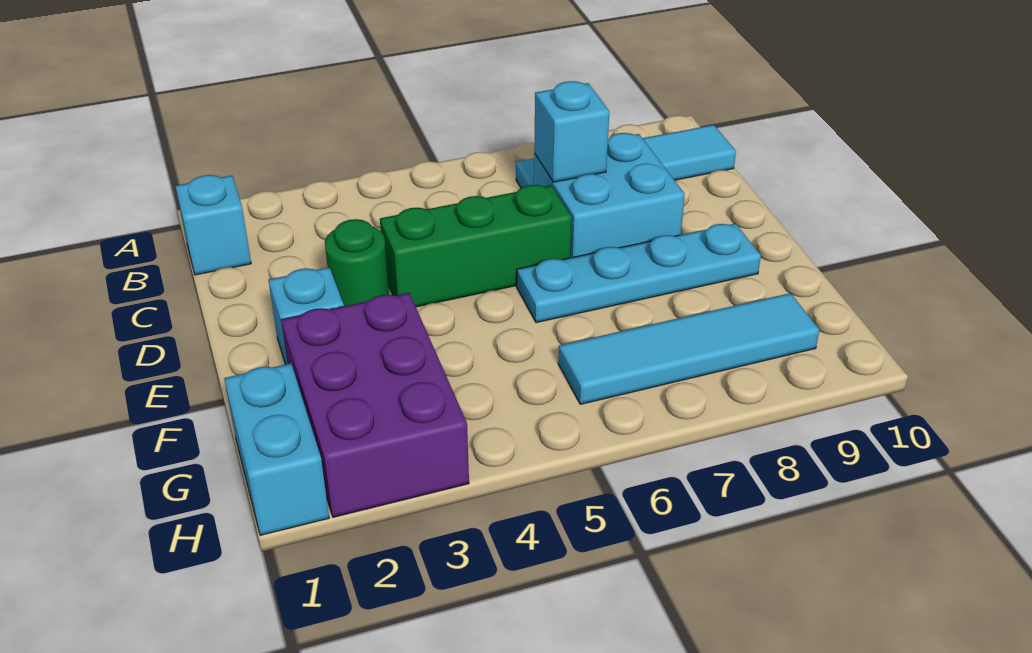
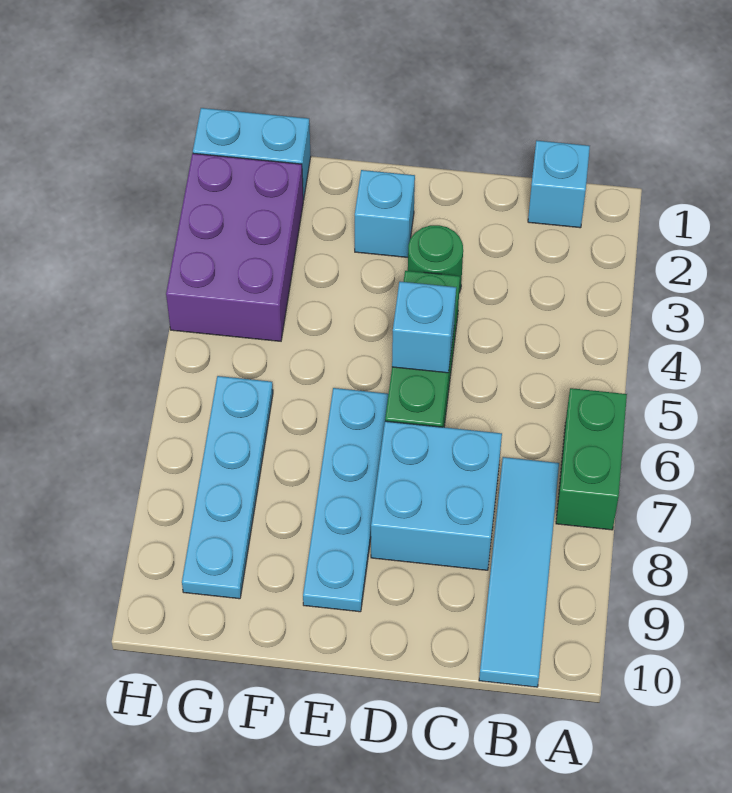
none -> green 1x2 brick [556,388,627,530]
cyan 1x1 brick [534,81,609,182] -> cyan 1x1 brick moved to [392,282,456,373]
purple 2x3 brick [281,293,469,517] -> purple 2x3 brick turned to [166,154,303,341]
cyan 1x4 tile [558,293,819,404] -> cyan 1x4 plate [182,376,273,599]

